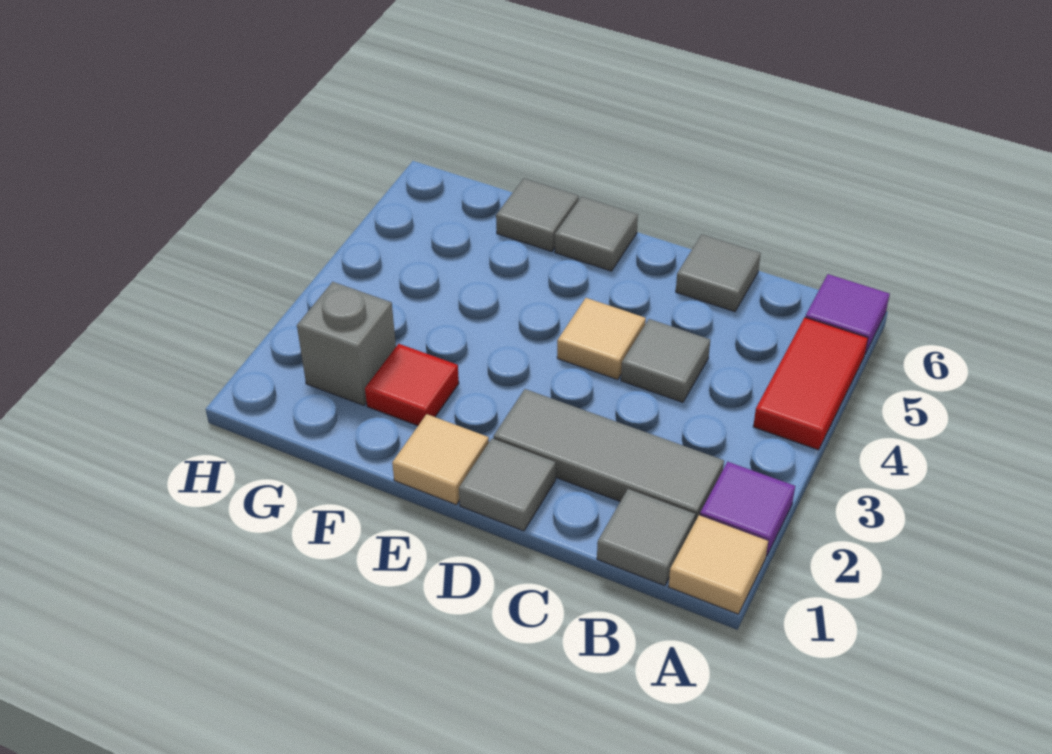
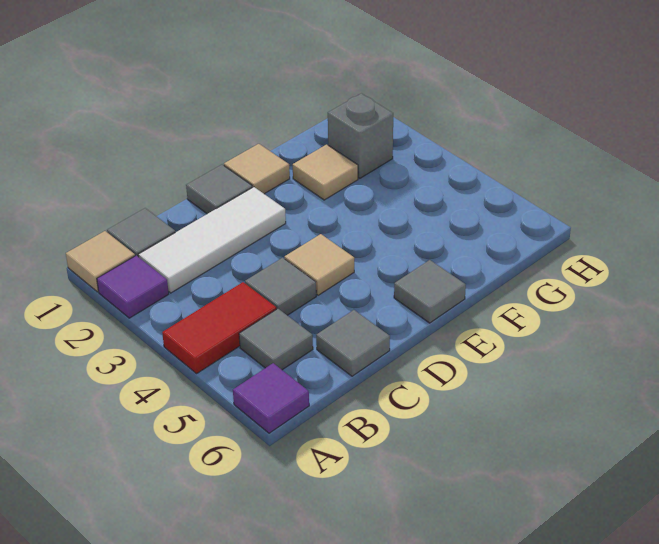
red 1x2 tile [753,318,868,450] -> red 1x2 tile turned to [162,282,276,373]
grey 1x3 tile [493,389,724,523] -> white 1x3 tile [138,187,286,293]
red 1x1 tile [365,344,459,426] -> tan 1x1 tile [293,145,358,200]
grey 1x1 tile [496,179,579,252] -> grey 1x1 tile moved to [239,309,313,370]

